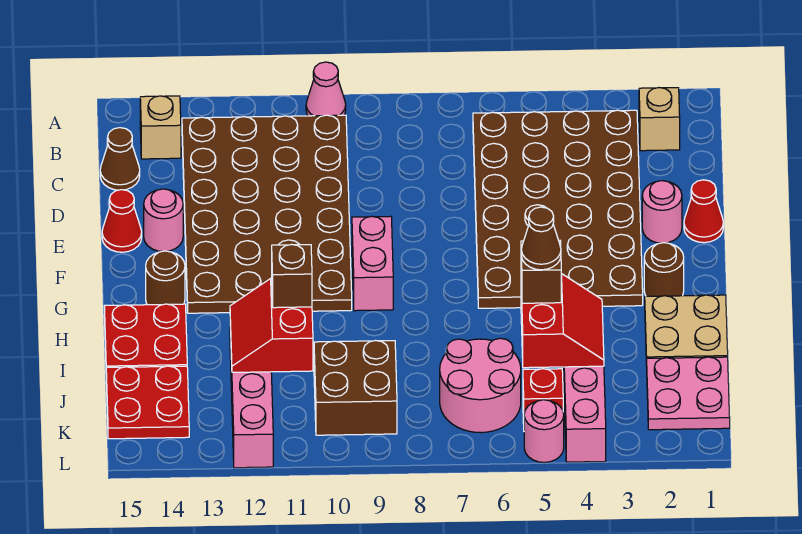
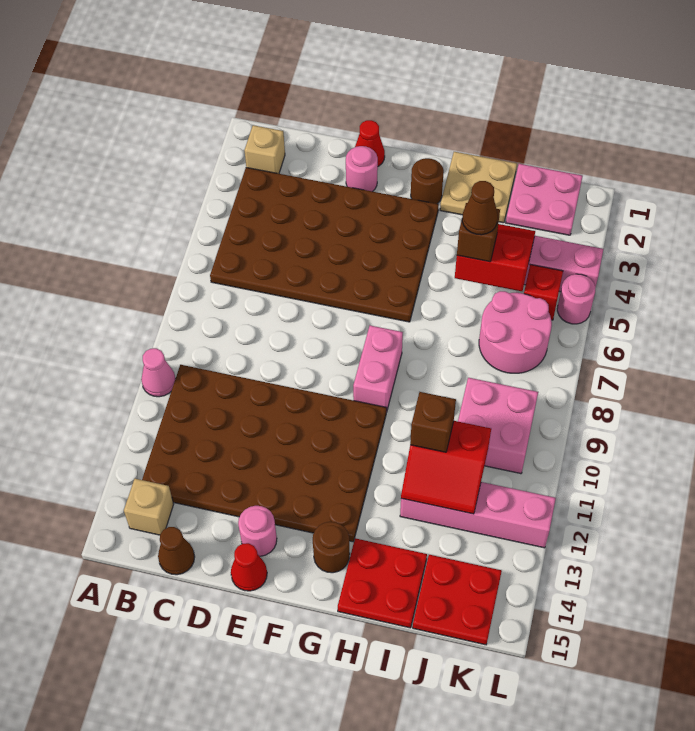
pink 1x2 brick [352,216,393,311] -> pink 1x2 brick turned to [353,326,403,412]
brown 2x2 brick [314,341,397,435] -> pink 2x2 brick [458,378,538,474]

